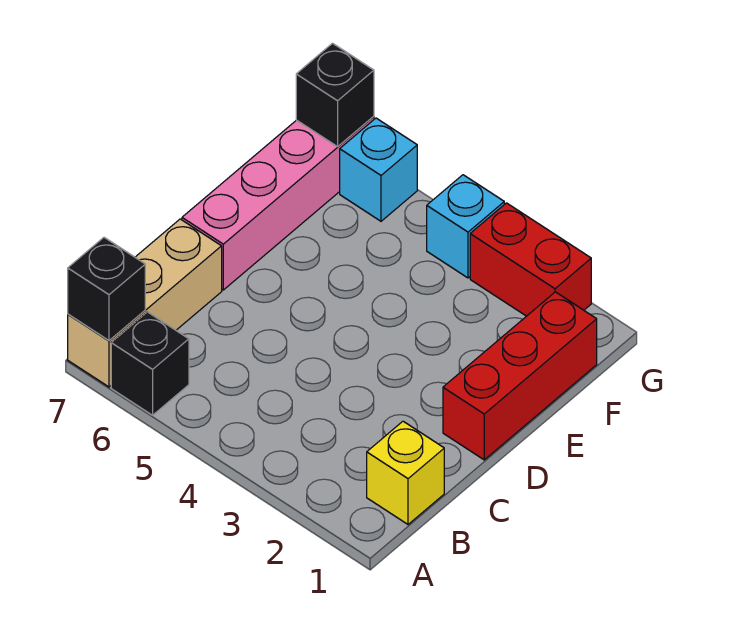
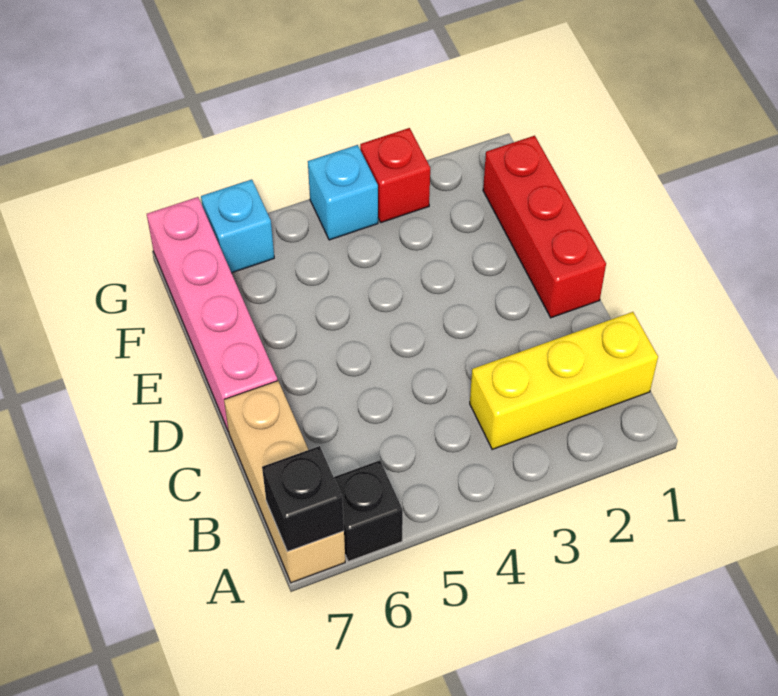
yellow 1x1 brick [367,421,444,524] -> yellow 1x3 brick [470,312,658,450]
red 1x2 brick [470,203,591,316] -> red 1x1 brick [360,128,430,223]
black 1x1 brick [296,43,374,147] -> none

